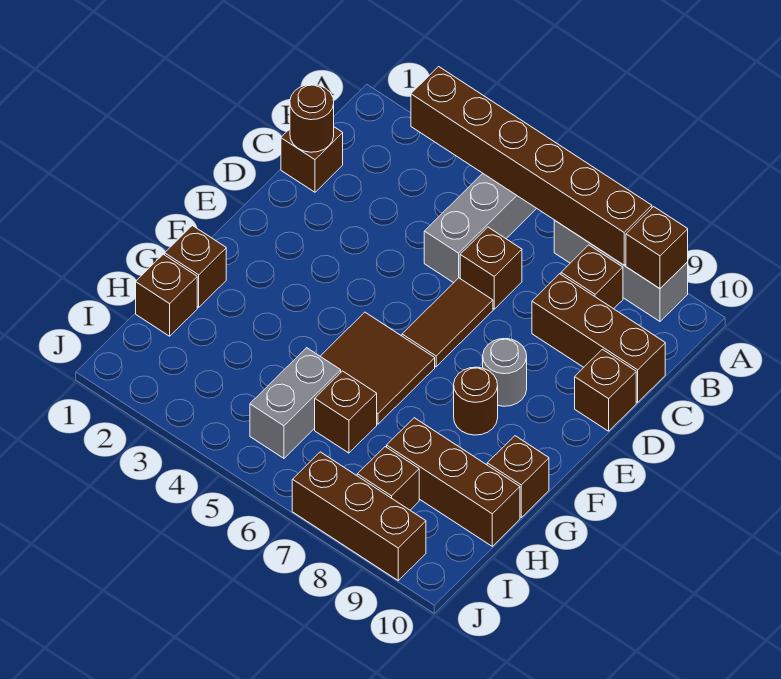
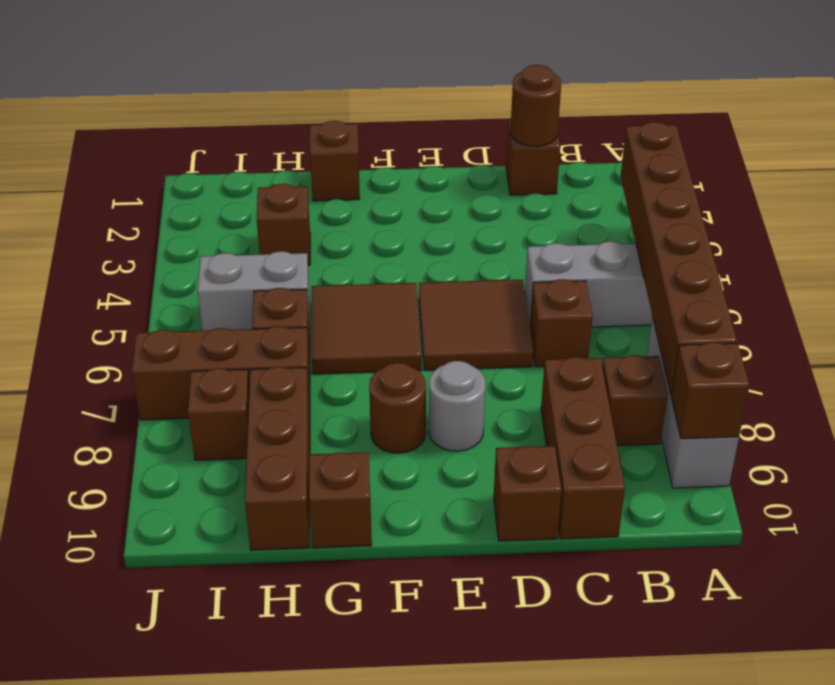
brown 1x2 tile [402,278,493,367] -> brown 2x2 tile [419,280,533,370]
brown 1x1 brick [136,254,197,336] -> brown 1x1 brick moved to [257,184,310,265]
brown 1x3 brick [292,452,426,580] -> brown 1x3 brick turned to [132,326,310,420]

